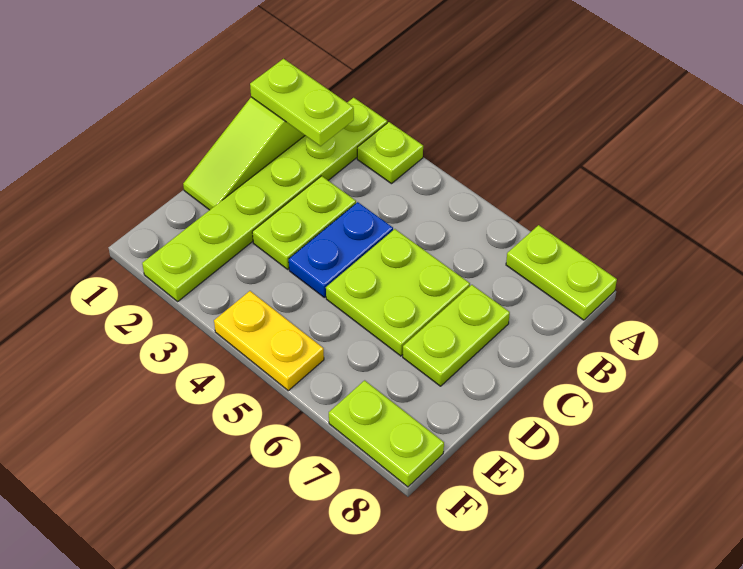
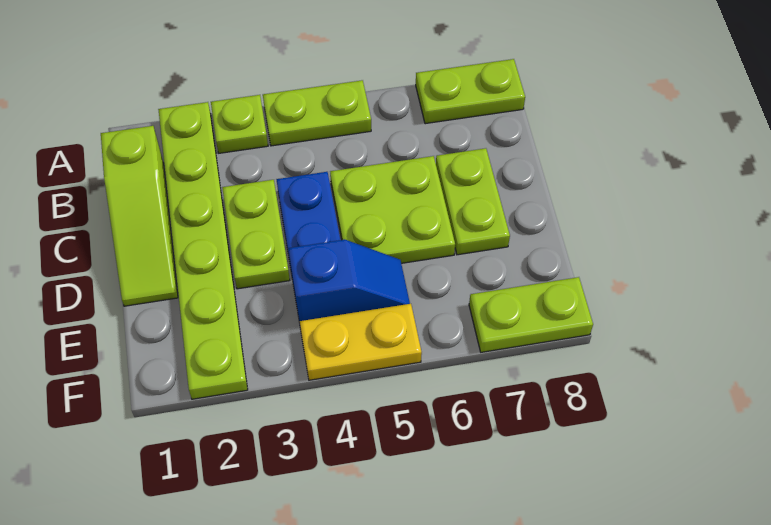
lime 1x2 plate [250,59,354,146] -> lime 1x2 plate moved to [263,80,371,146]
none -> blue 1x2 slope [288,240,410,323]

